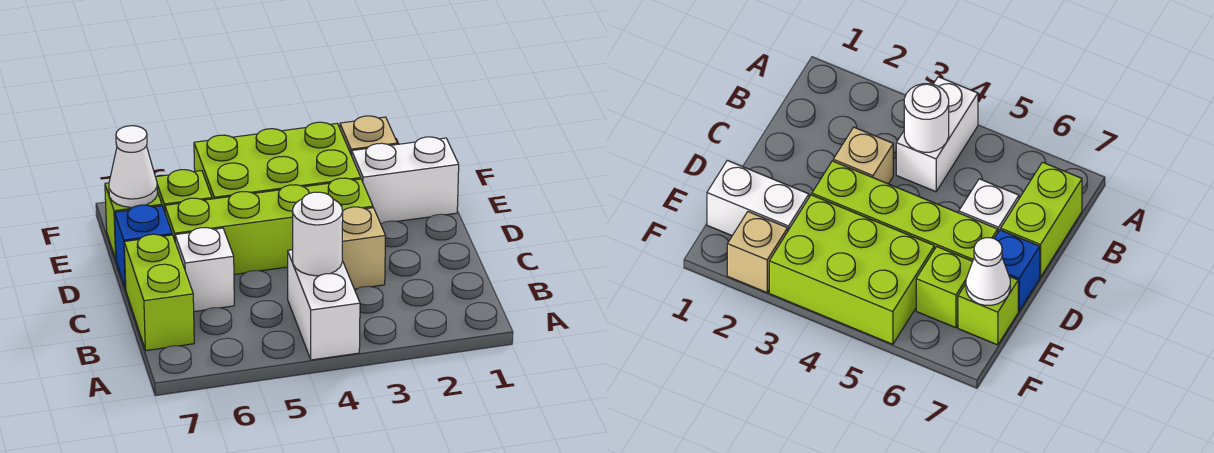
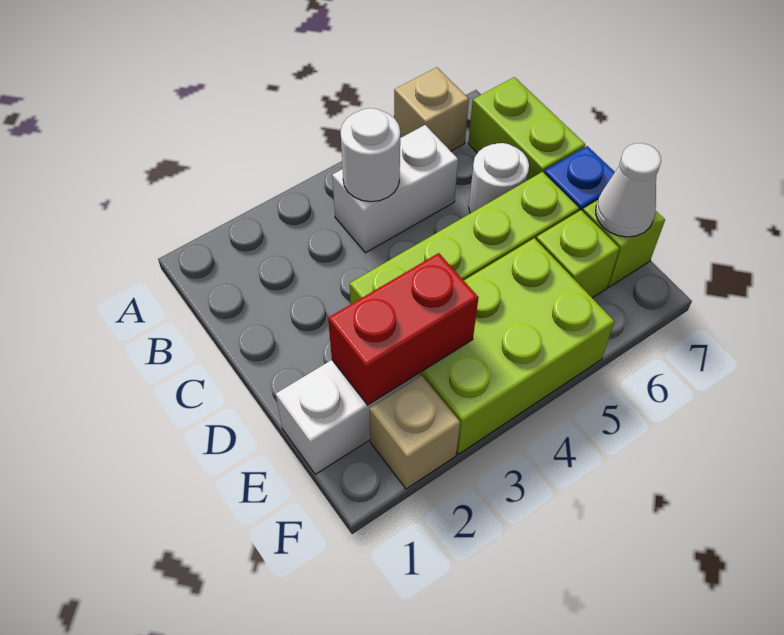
white 1x2 brick [288,250,360,360] -> white 1x2 brick turned to [332,125,458,253]
tan 1x1 brick [342,207,386,289] -> tan 1x1 brick moved to [394,67,469,151]
white 1x1 brick [175,228,234,312] -> white 1x1 round brick [469,143,529,213]
none -> red 1x2 brick [328,253,478,405]

